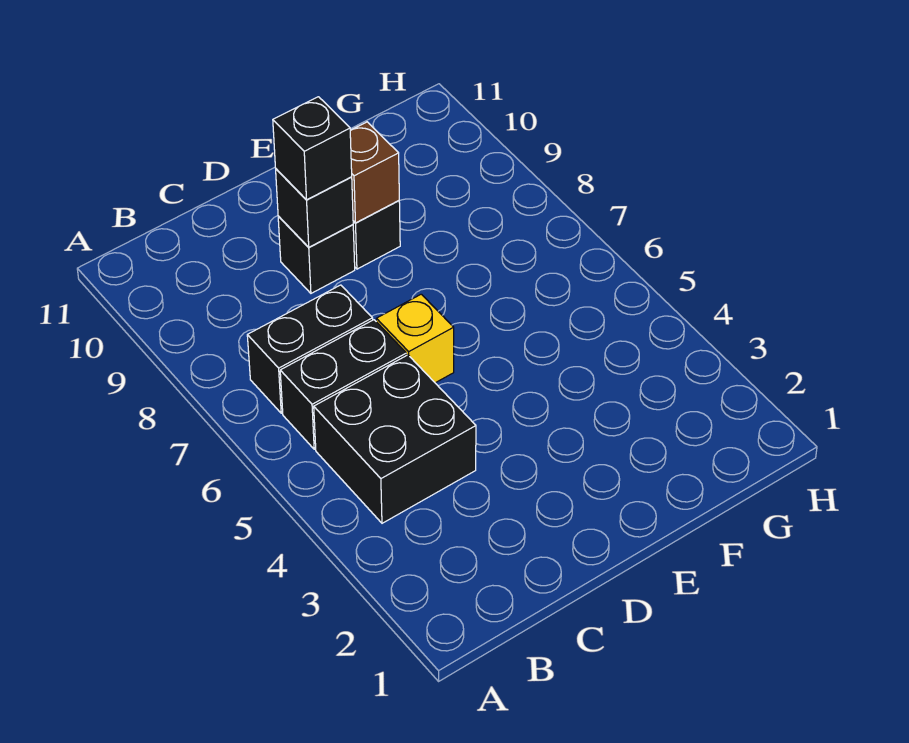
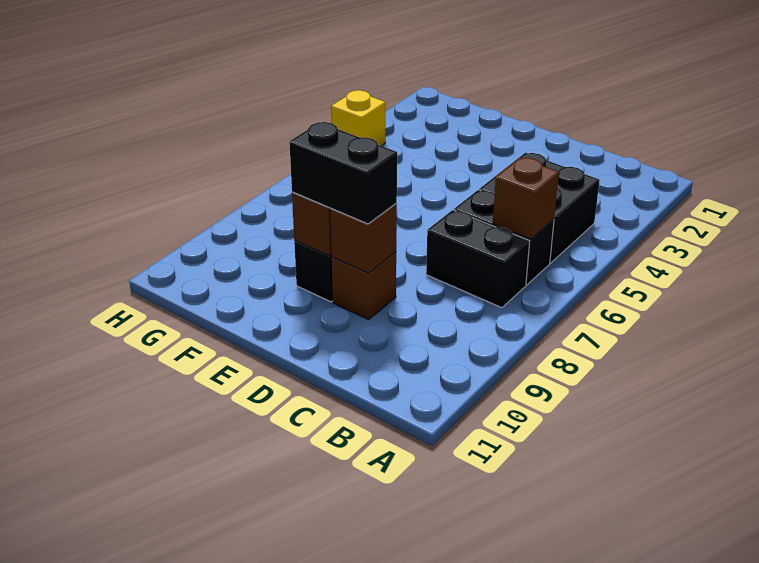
none -> brown 1x1 brick [493,158,559,239]
yellow 1x1 brick [376,294,454,383] -> yellow 1x1 brick moved to [331,90,385,146]
black 1x1 brick [278,216,355,293] -> brown 1x1 brick [332,252,396,319]
black 1x1 brick [276,169,353,247] -> brown 1x1 brick [330,204,397,273]
black 1x1 brick [273,97,352,200] -> black 1x2 brick [289,122,397,224]

